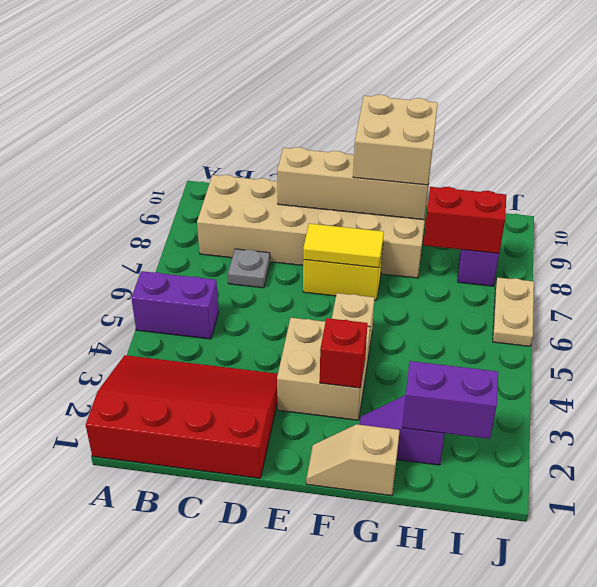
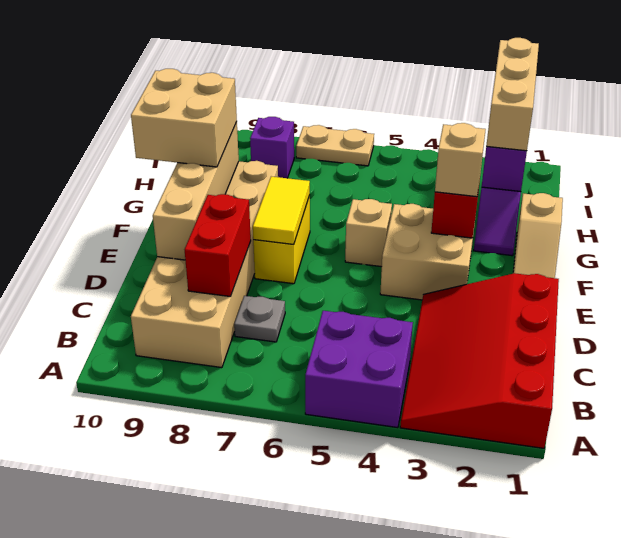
purple 1x2 brick [131,271,219,339] -> purple 2x2 brick [305,311,413,428]
none -> tan 1x1 brick [435,123,486,197]
none -> tan 1x3 brick [486,38,539,151]
red 1x2 brick [424,187,506,253] -> red 1x2 brick moved to [185,194,251,297]

